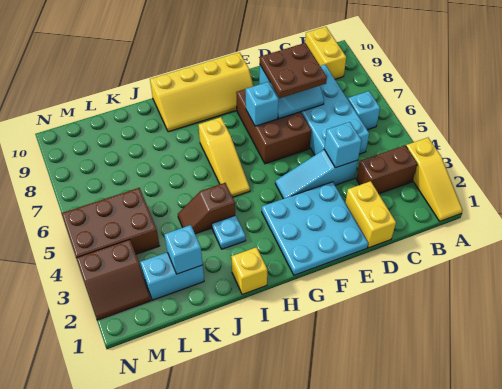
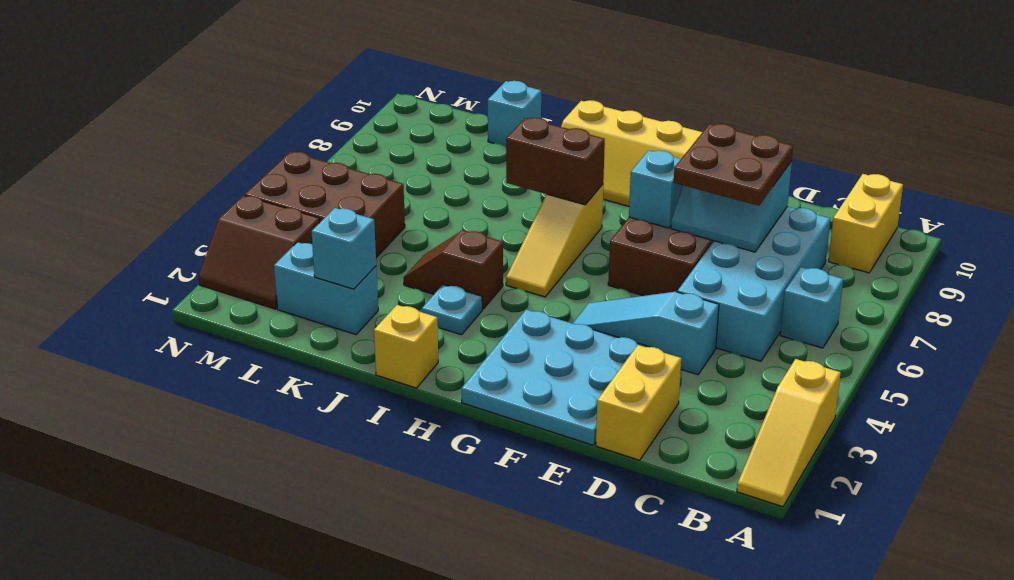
brown 1x2 brick [356,145,417,194] -> brown 1x2 brick moved to [506,118,605,205]
cyan 1x1 brick [324,122,362,168] -> cyan 1x1 brick moved to [488,81,541,146]

